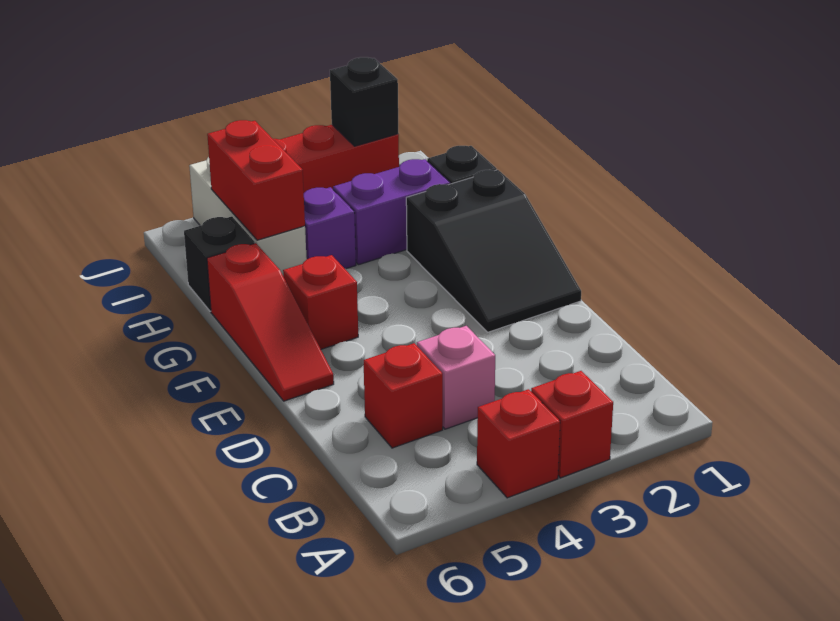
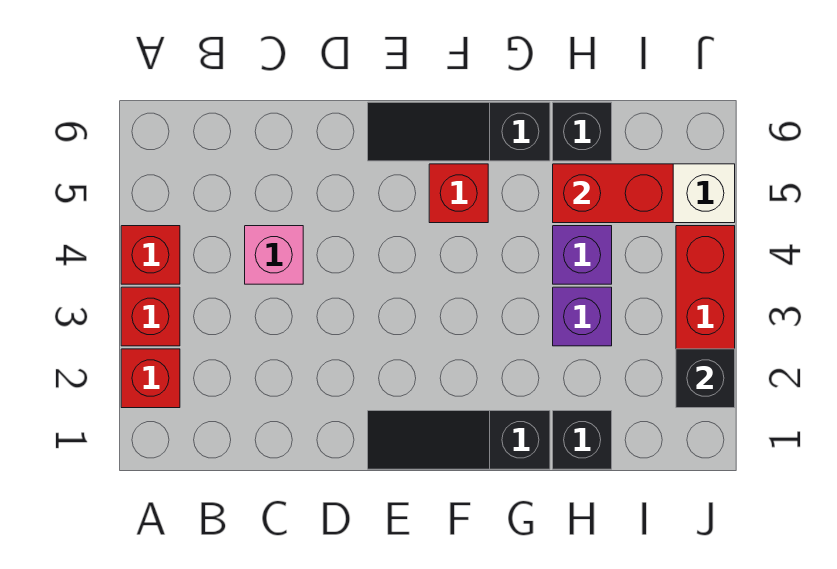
red 1x1 brick [364,343,443,448] -> red 1x1 brick moved to [121,349,180,408]
black 2x3 slope [406,170,581,332] -> black 1x3 slope [368,411,550,469]
red 1x3 slope [207,243,334,401] -> black 1x3 slope [368,102,550,161]
purple 1x2 brick [333,159,450,265] -> purple 1x1 brick [553,287,612,346]

